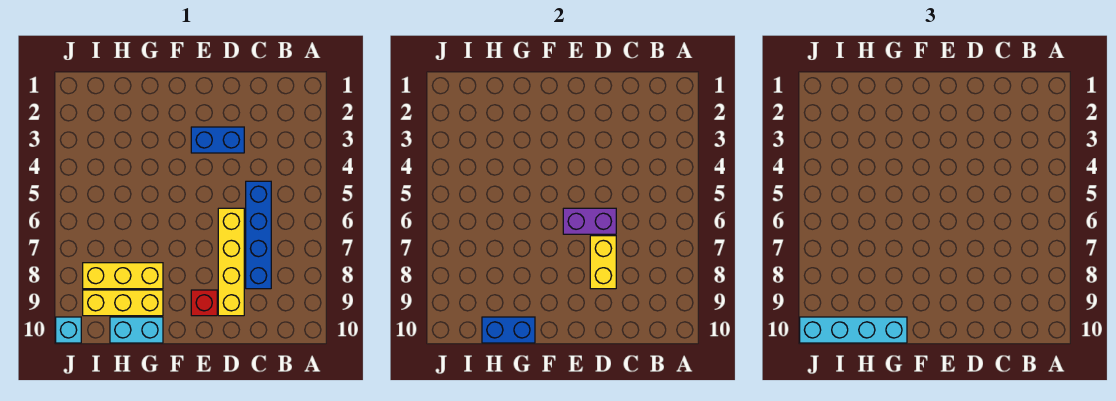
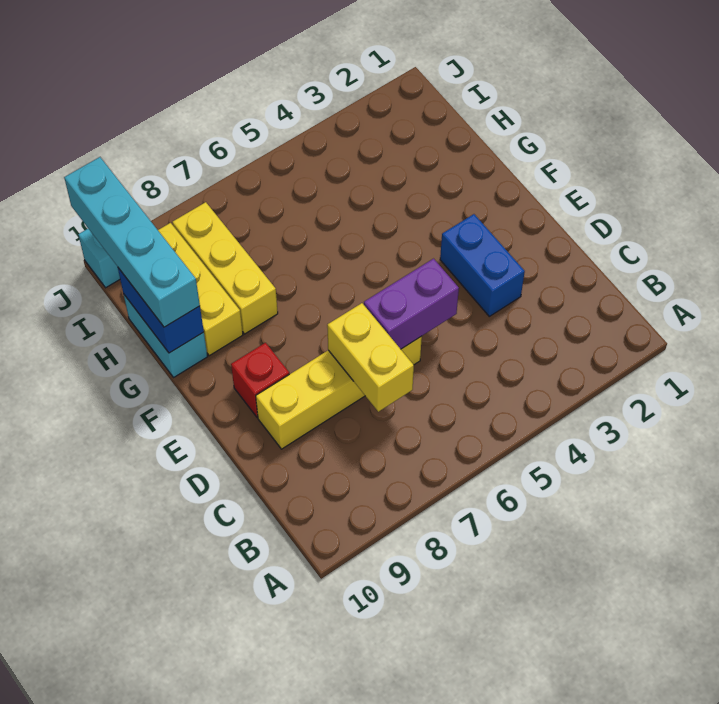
blue 1x4 brick [246,181,271,289] -> none
purple 1x2 brick [563,208,616,234] -> purple 1x2 brick turned to [364,259,459,349]
yellow 1x2 brick [590,236,616,289] -> yellow 1x2 brick turned to [327,303,414,412]

